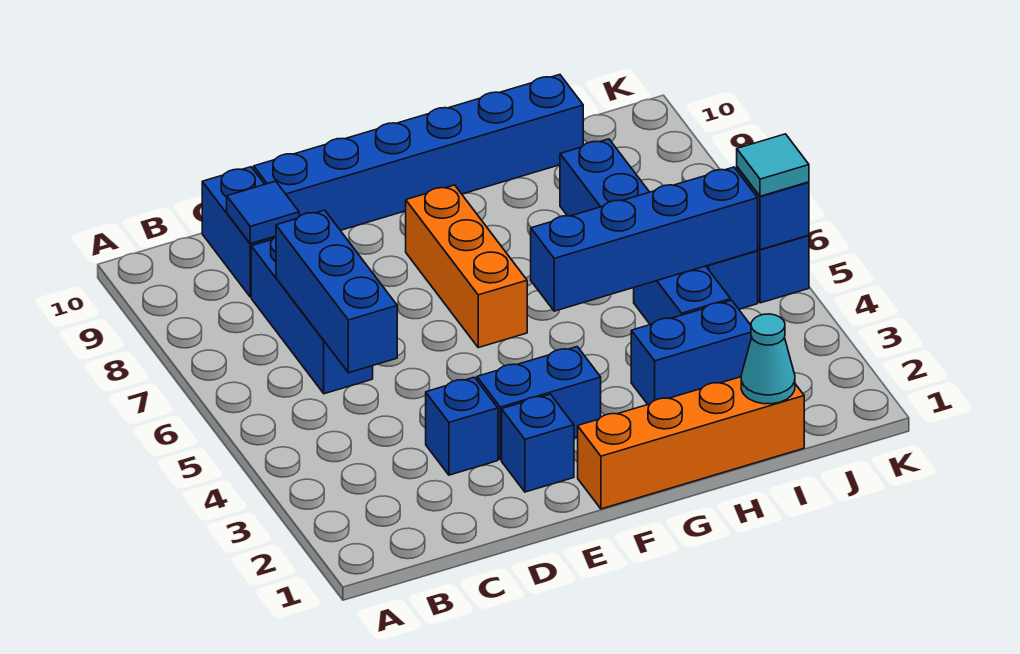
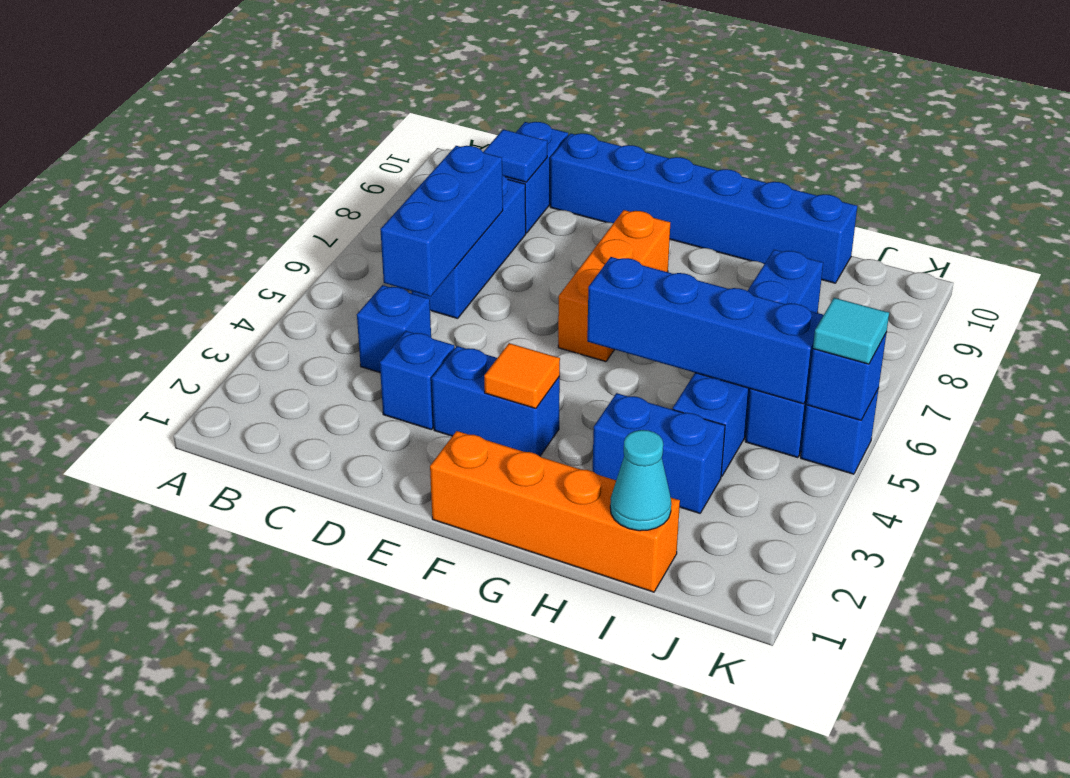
blue 1x1 brick [502,394,574,492] -> blue 1x1 brick moved to [357,285,431,372]
none -> orange 1x1 tile [484,343,560,409]

